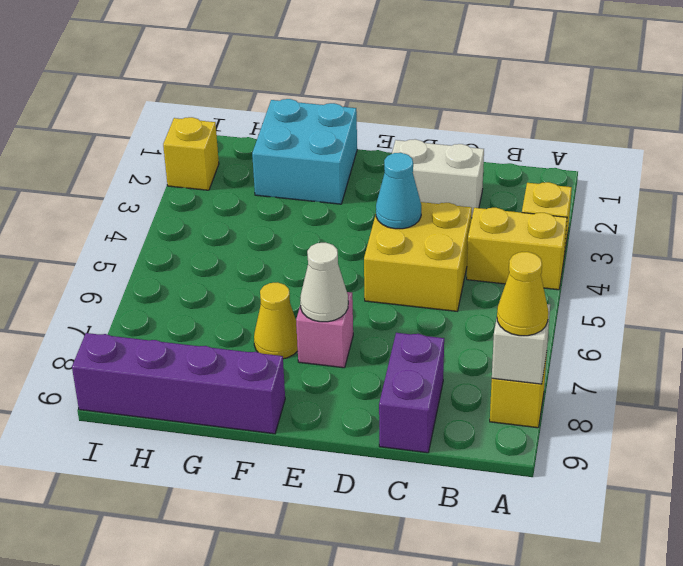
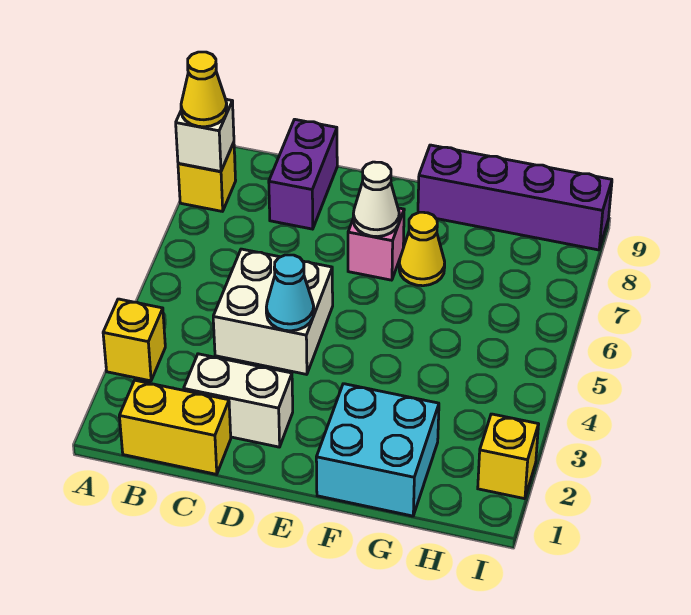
yellow 1x2 brick [467,208,567,290] -> yellow 1x2 brick moved to [119,380,231,474]
yellow 2x2 brick [364,202,472,311] -> white 2x2 brick [213,249,333,374]

